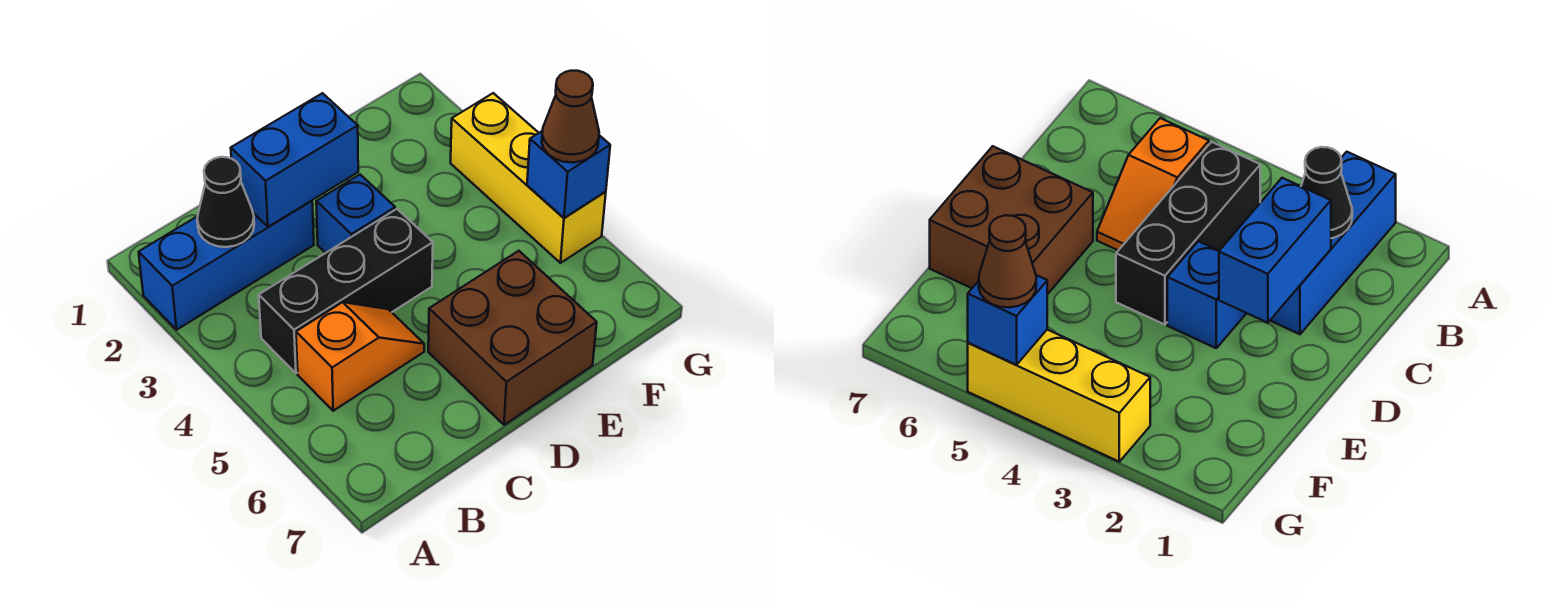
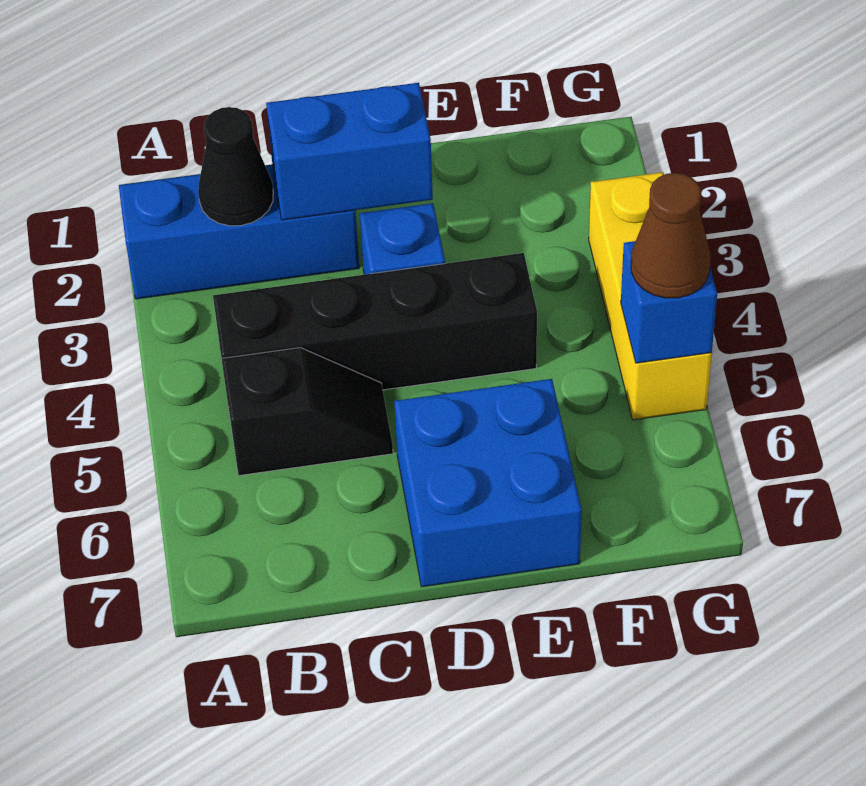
black 1x3 brick [259,209,433,373] -> black 1x4 brick [213,253,537,390]
orange 1x2 slope [296,302,424,411] -> black 1x2 slope [222,348,393,476]
brown 2x2 brick [428,251,597,425] -> blue 2x2 brick [394,379,582,587]

